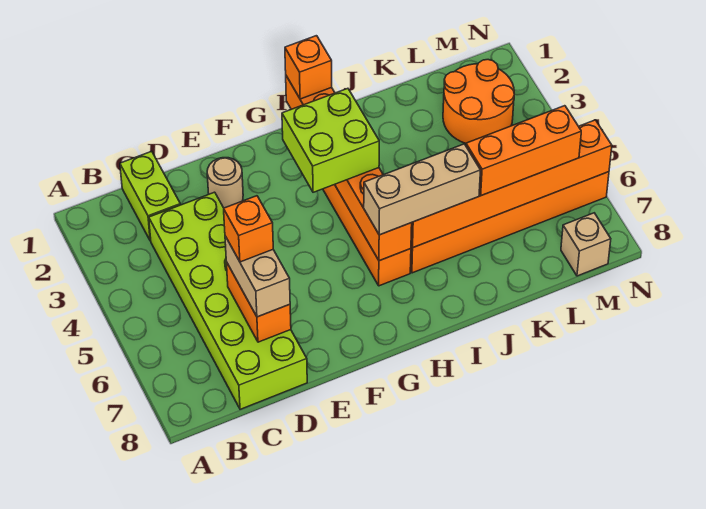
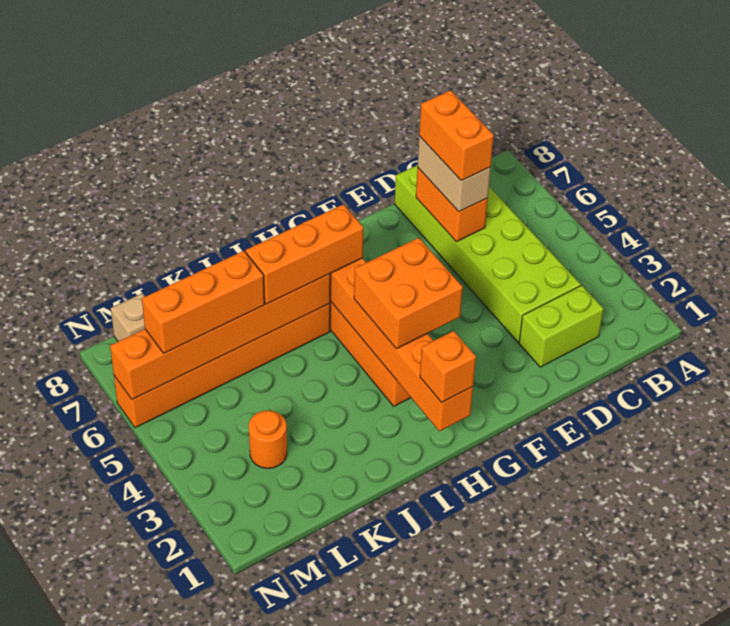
lime 1x2 brick [120,151,180,241] -> lime 1x2 brick turned to [519,285,603,367]
orange 1x1 brick [224,196,273,262] -> orange 1x2 brick [419,90,494,181]
tan 1x1 round brick [207,158,243,208] -> none
lime 2x2 brick [282,88,379,192] -> orange 2x2 brick [354,238,463,349]
tan 1x3 brick [364,144,481,235] -> orange 1x3 brick [246,204,364,304]
orange 2x2 round brick [443,60,514,143] -> orange 1x1 round brick [249,410,287,468]

